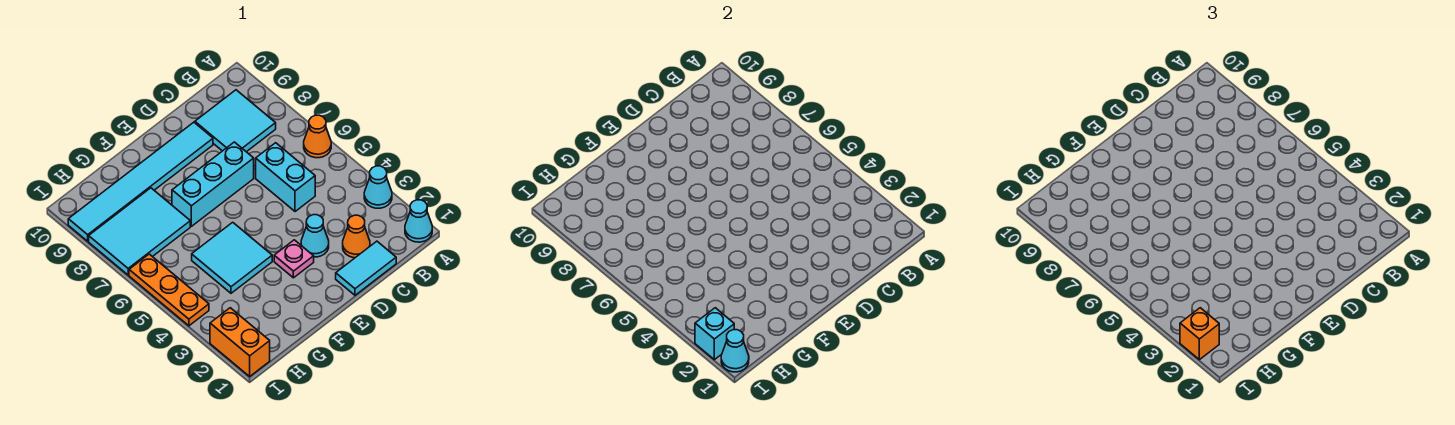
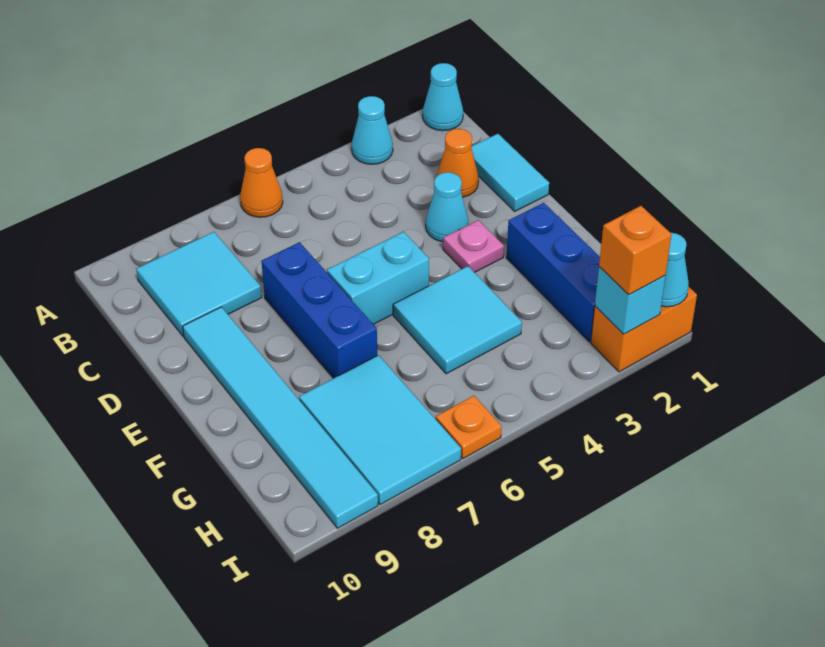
cyan 1x2 brick [256,143,315,212] -> cyan 1x2 brick moved to [327,232,429,324]
cyan 1x3 brick [172,142,254,226] -> blue 1x3 brick [262,242,377,378]
none -> blue 1x3 brick [506,203,600,342]
orange 1x3 plate [129,254,209,326] -> orange 1x1 plate [436,396,502,458]

